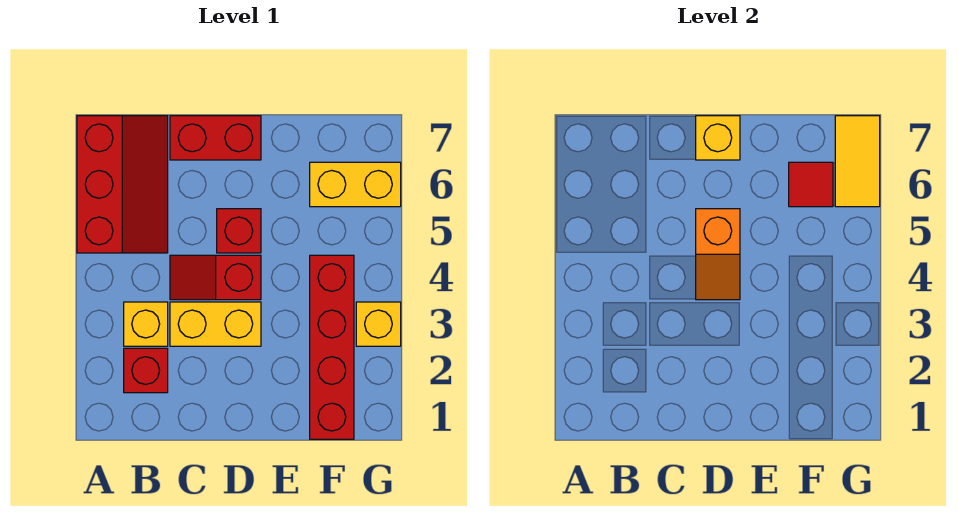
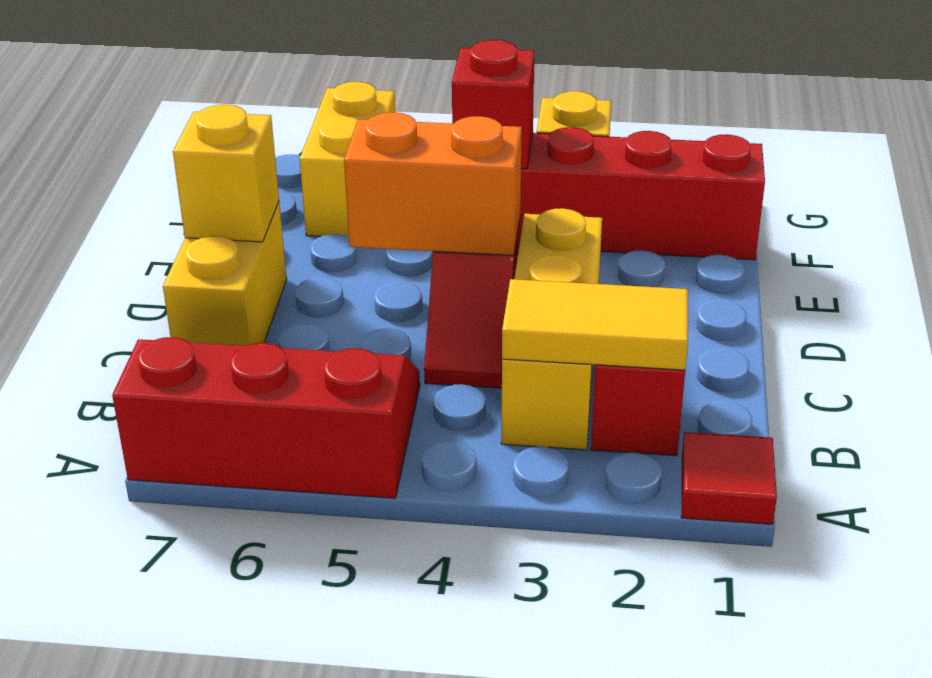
red 1x2 brick [170,116,261,160] -> yellow 1x2 brick [163,202,287,346]
orange 1x2 slope [696,209,740,300] -> orange 1x2 brick [344,112,522,256]
red 1x1 brick [217,209,261,253] -> red 1x1 brick moved to [452,40,534,169]
red 1x1 tile [789,162,833,207] -> red 1x1 tile moved to [681,432,777,524]
yellow 1x2 tile [835,116,880,207] -> yellow 1x2 tile moved to [502,279,688,370]

